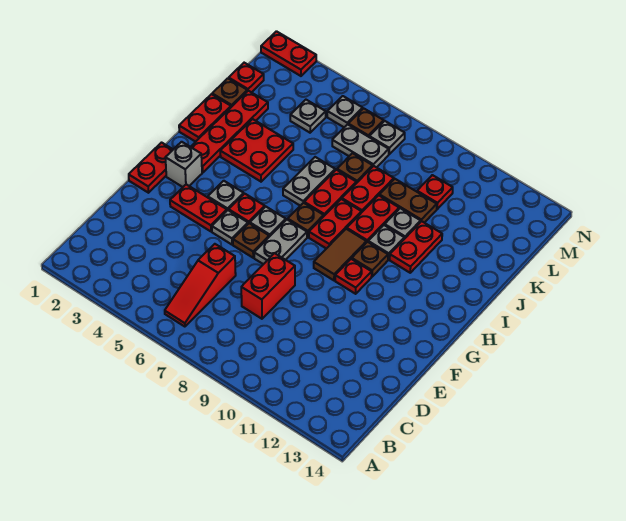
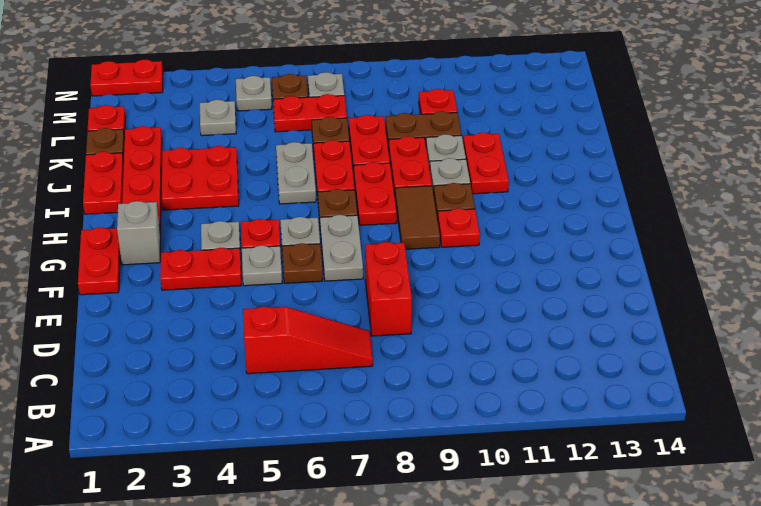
red 1x3 slope [165,244,236,327] -> red 1x3 slope turned to [243,306,373,374]
grey 1x2 plate [332,124,389,168] -> red 1x2 plate [273,94,347,132]

